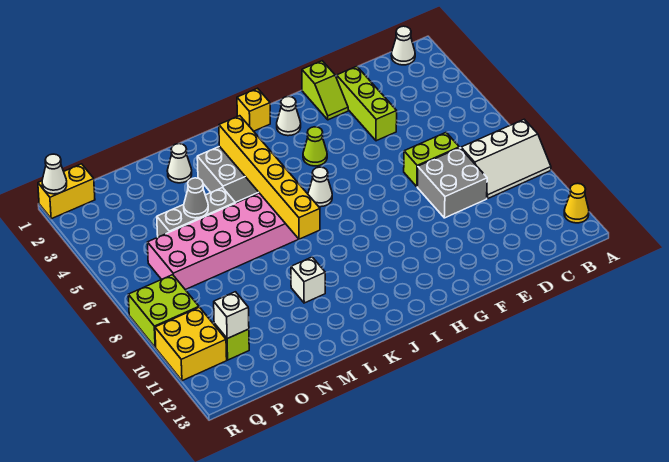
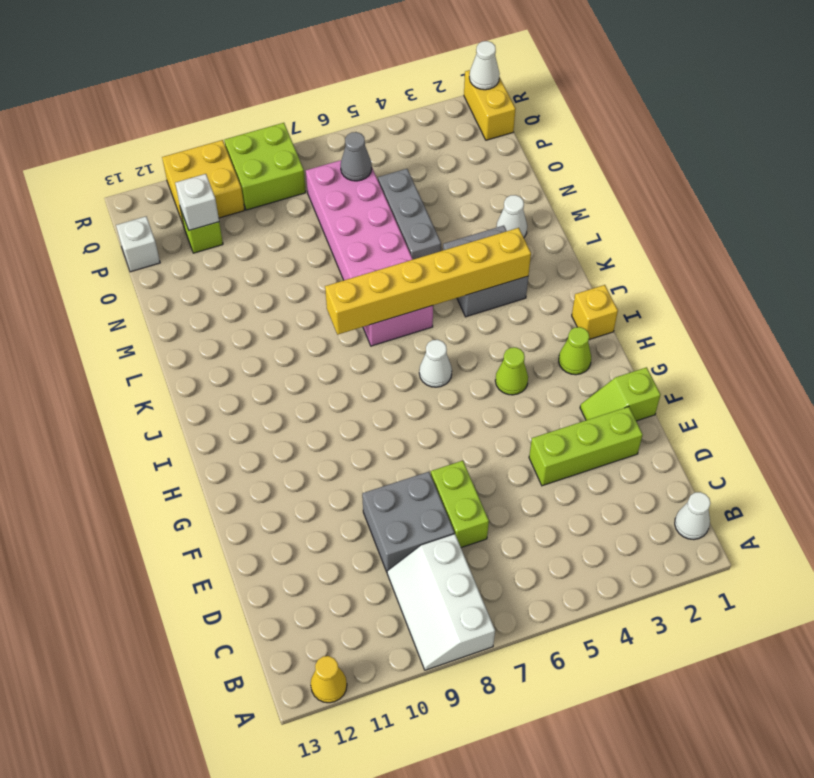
white 1x1 cone [277,96,301,136] -> lime 1x1 cone [559,327,591,375]
white 1x1 brick [291,257,325,303] -> white 1x1 brick moved to [116,217,160,272]
grey 1x1 cone [184,178,208,218] -> grey 1x1 cone moved to [341,132,372,181]

